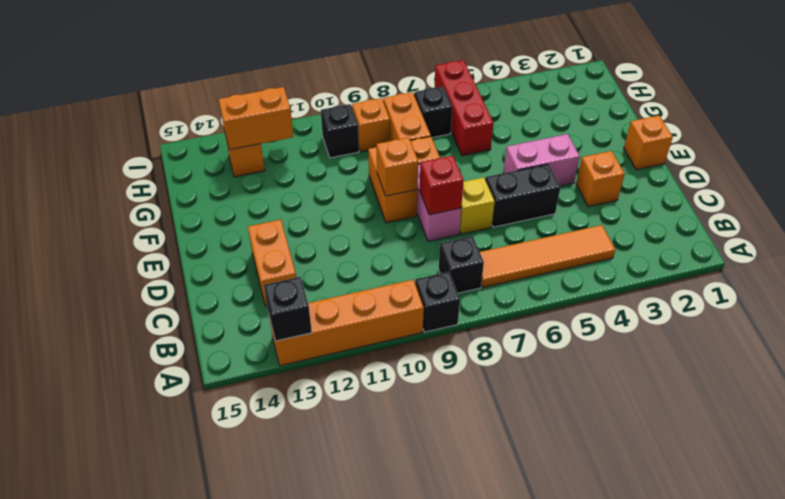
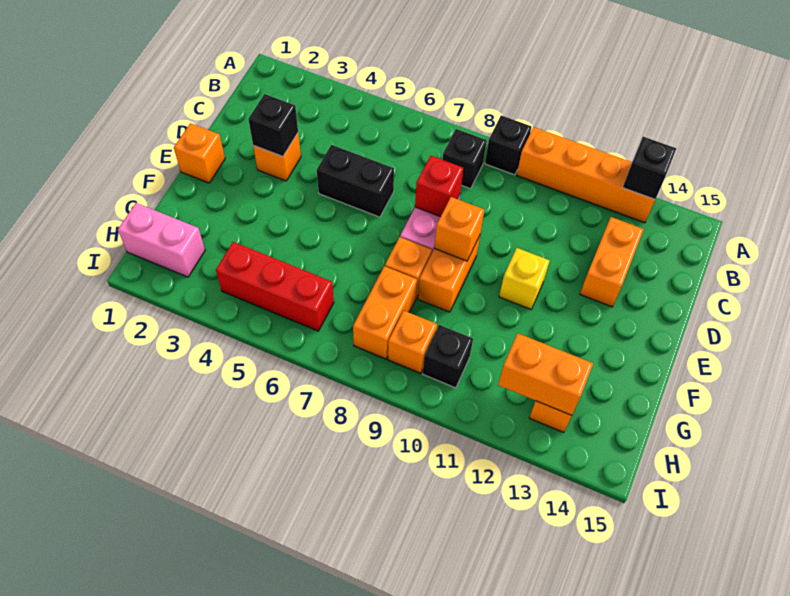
orange 1x4 tile [480,225,615,287] -> none
yellow 1x1 brick [459,177,495,234] -> yellow 1x1 brick moved to [499,248,550,309]
pink 1x2 brick [503,134,580,186] -> pink 1x2 brick moved to [118,203,205,277]
red 1x3 brick [435,60,494,156] -> red 1x3 brick turned to [216,242,334,331]
black 1x1 brick [414,86,452,138] -> black 1x1 brick moved to [248,94,298,157]

